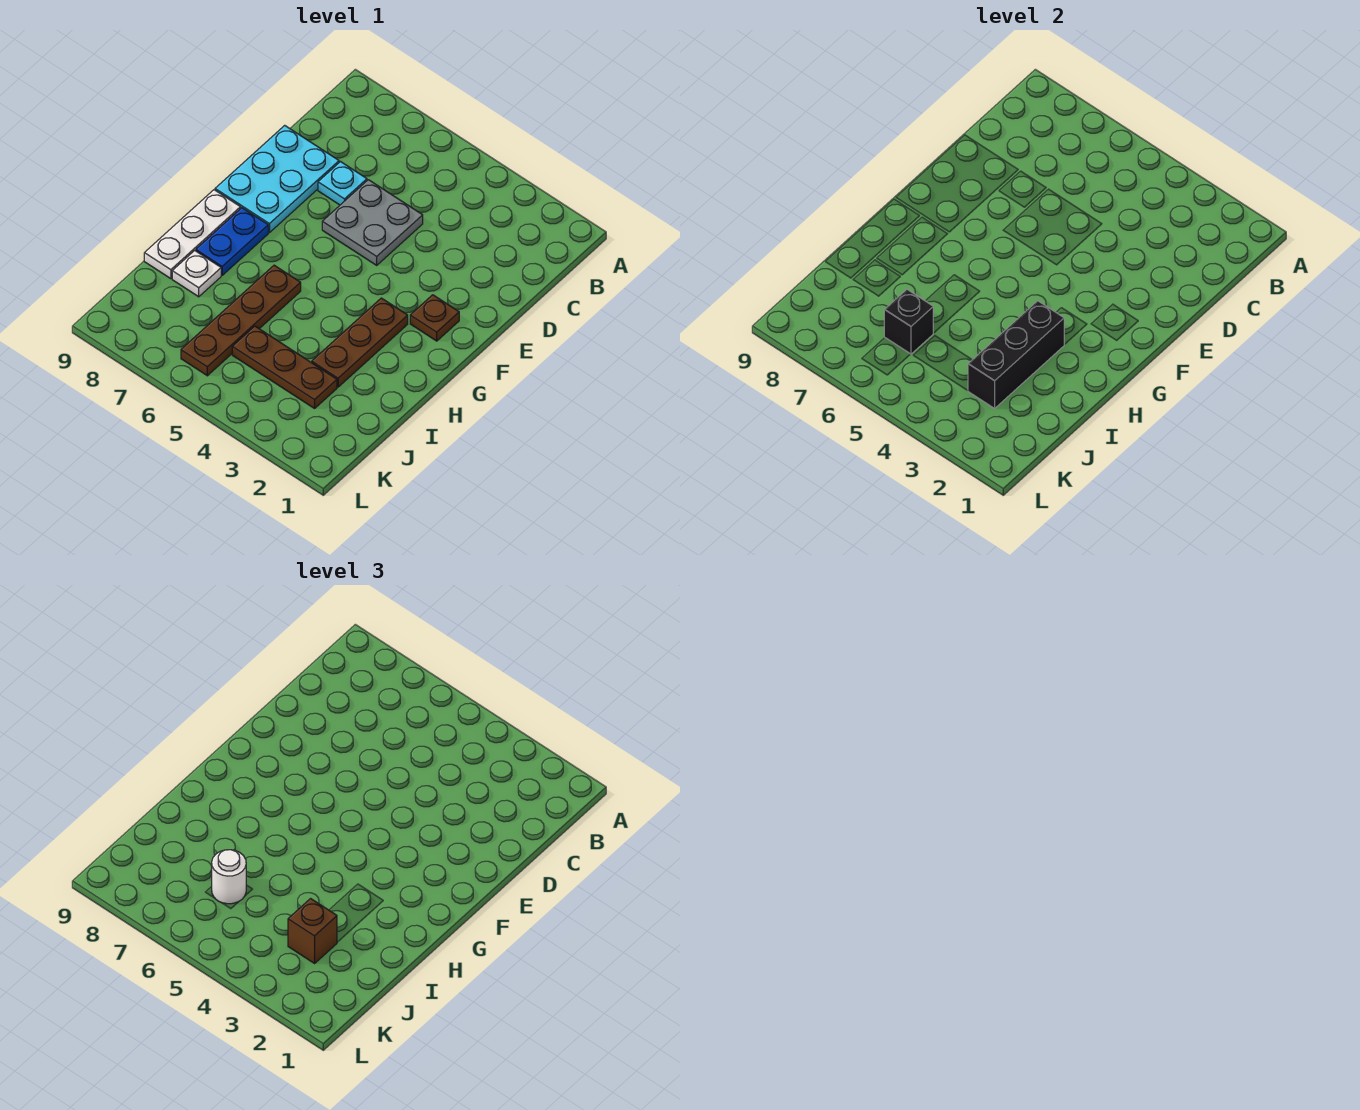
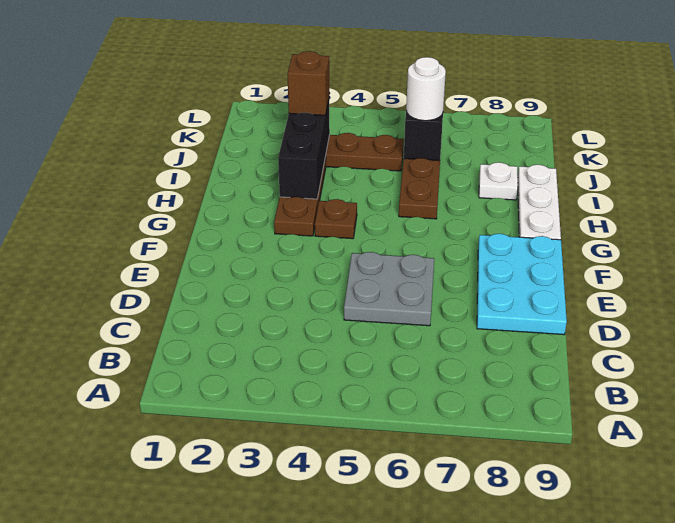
cyan 1x1 plate [318,162,367,205] -> none
brown 1x1 plate [410,295,459,341] -> brown 1x1 plate moved to [315,199,357,239]
blue 1x2 plate [196,208,268,275] -> none

